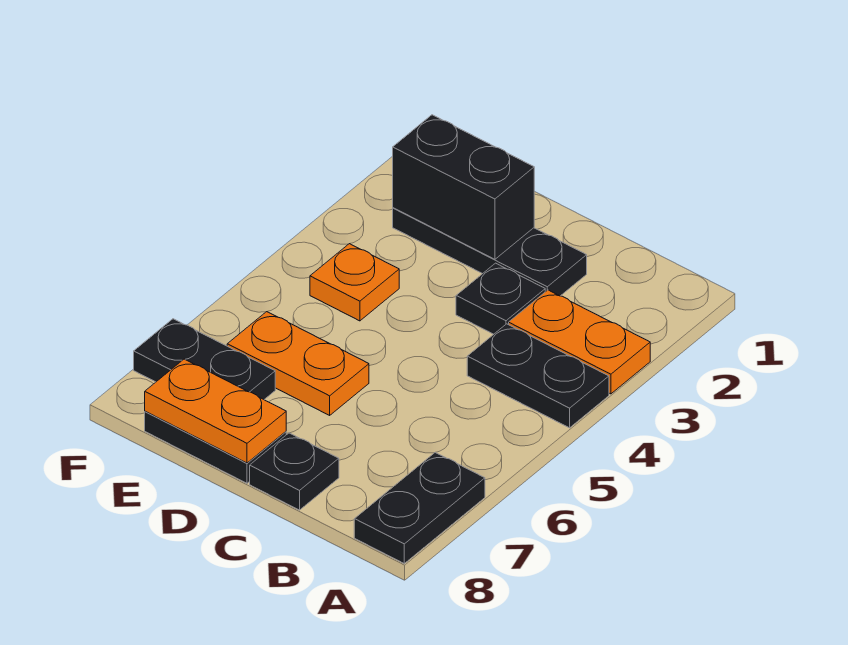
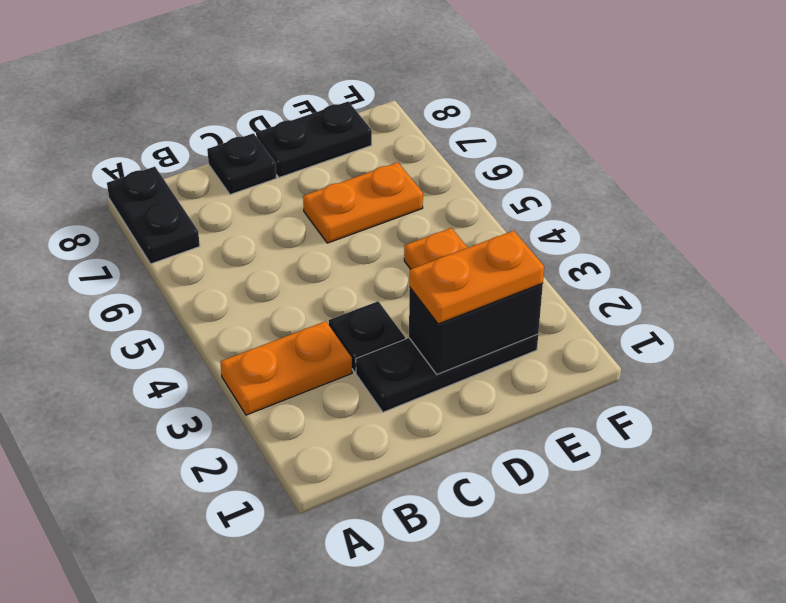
black 1x2 plate [467,324,609,428] -> none
orange 1x2 plate [145,359,286,463] -> orange 1x2 plate moved to [410,231,544,324]
black 1x2 plate [134,319,275,399] -> none

